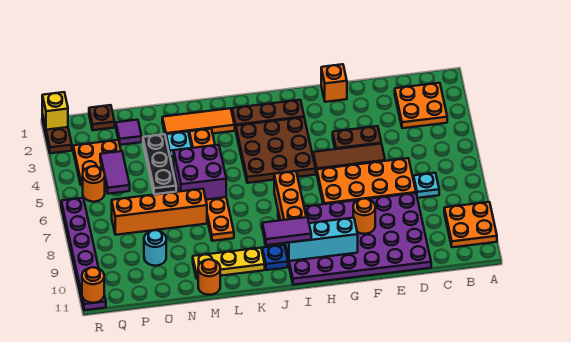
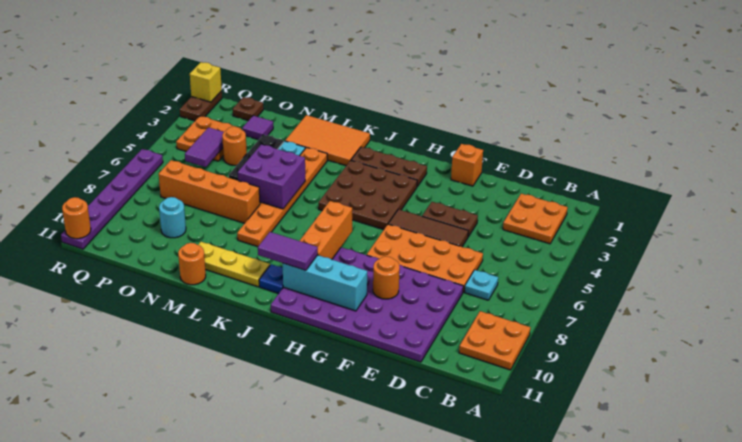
orange 1x3 tile [162,108,235,136] -> orange 2x3 tile [285,115,370,166]
orange 1x1 round brick [83,166,105,202] -> orange 1x1 round brick moved to [222,127,247,165]

